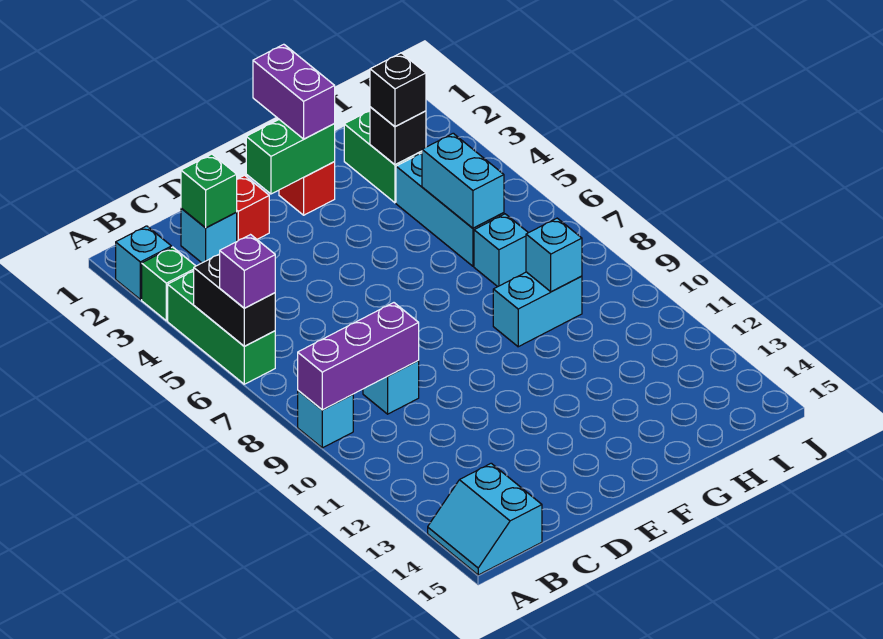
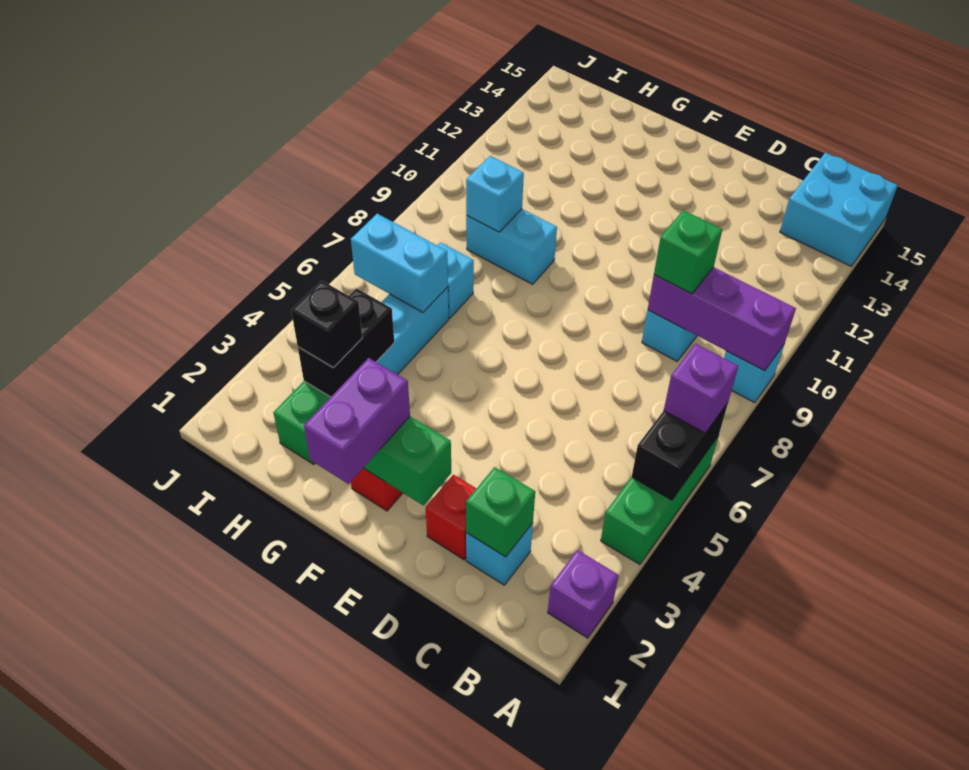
cyan 1x1 brick [116,226,171,300] -> purple 1x1 brick [548,550,619,638]
green 1x1 brick [142,247,195,321] -> green 1x1 brick moved to [654,210,722,294]
cyan 2x2 slope [428,463,542,575] -> cyan 2x2 brick [780,153,898,266]
black 1x1 brick [370,107,426,165] -> black 1x2 brick [298,288,394,397]
cyan 1x2 brick [422,133,504,228] -> cyan 1x2 brick turned to [351,214,448,312]

